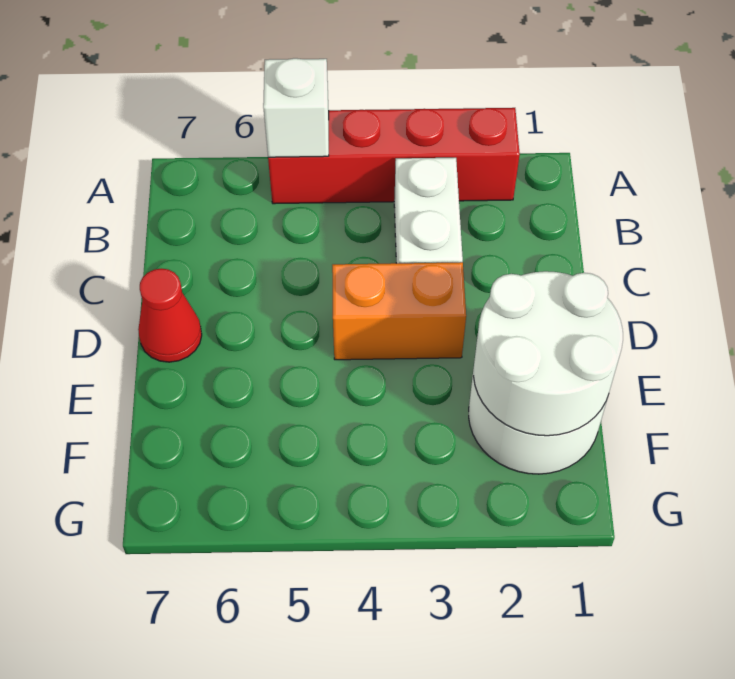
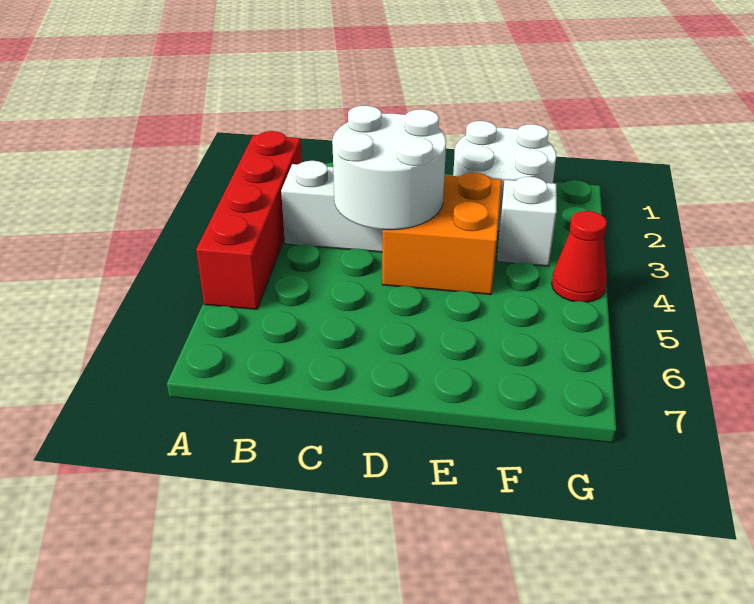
white 1x1 brick [263,58,329,157] -> white 1x1 brick moved to [497,177,557,266]
orange 1x2 brick [332,262,466,360] -> orange 2x2 brick [382,173,502,295]
red 1x1 cone [138,269,202,362] -> red 1x1 cone moved to [552,211,607,302]
white 2x2 round brick [474,271,623,436] -> white 2x2 round brick moved to [332,106,446,230]

